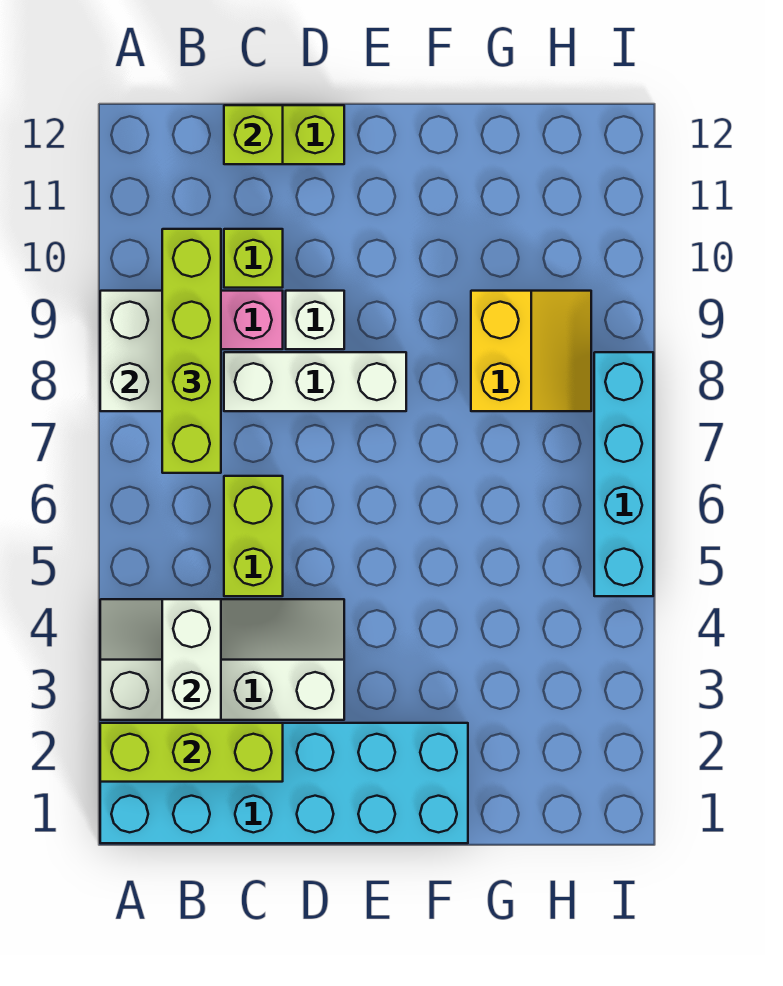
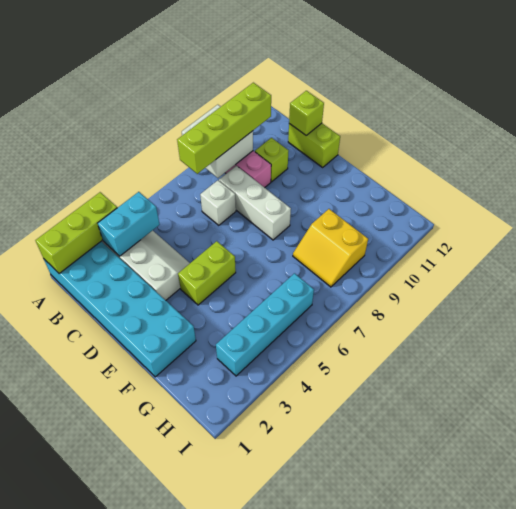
lime 1x3 brick [100,723,283,782] -> lime 1x3 brick turned to [35,192,117,274]
white 1x2 brick [162,599,221,720] -> cyan 1x2 brick [98,192,160,256]
lime 1x2 brick [224,476,283,596] -> lime 1x2 brick moved to [178,241,236,305]
white 1x1 brick [286,291,344,349] -> white 1x1 brick moved to [200,180,236,225]
yellow 2x2 slope [471,291,591,411] -> yellow 2x2 slope turned to [293,209,368,287]
cyan 1x4 brick [594,352,653,596] -> cyan 1x4 brick moved to [216,273,314,376]

